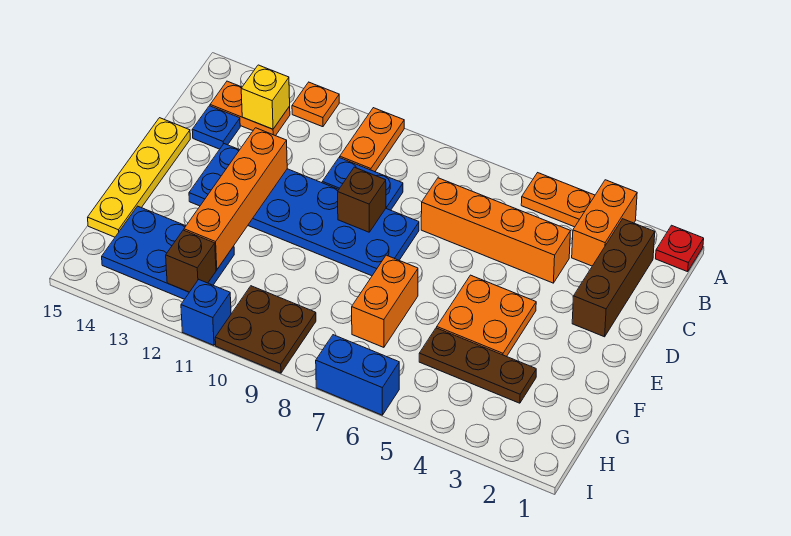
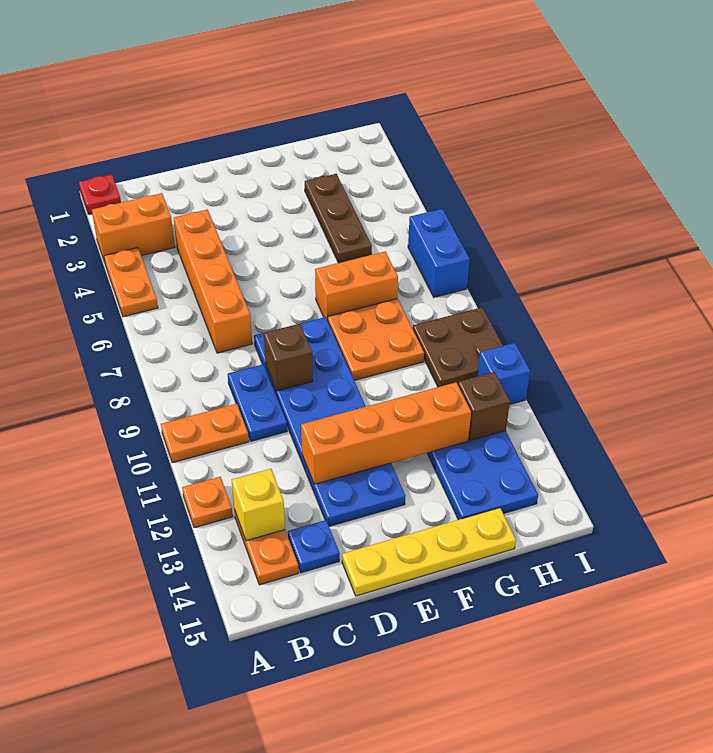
brown 1x3 brick [572,219,655,337] -> none
orange 2x2 plate [437,275,536,357] -> orange 2x2 plate moved to [328,299,424,380]

